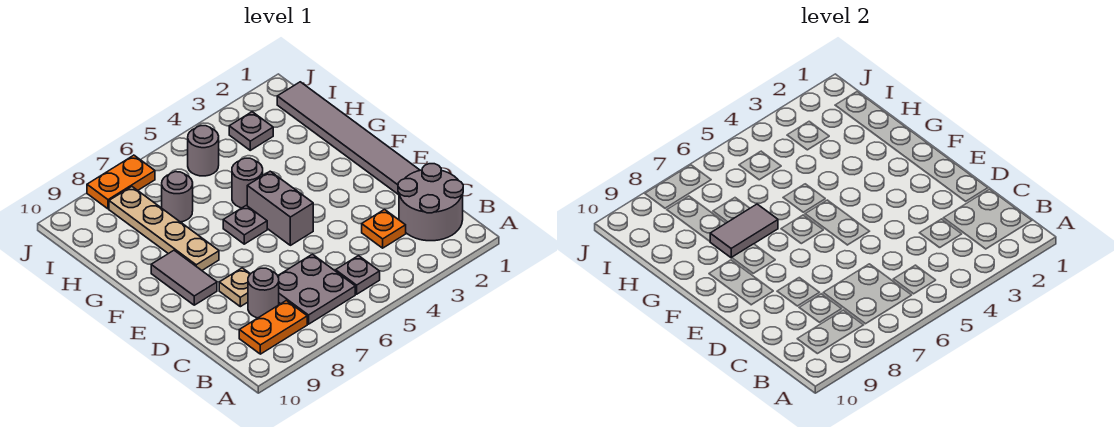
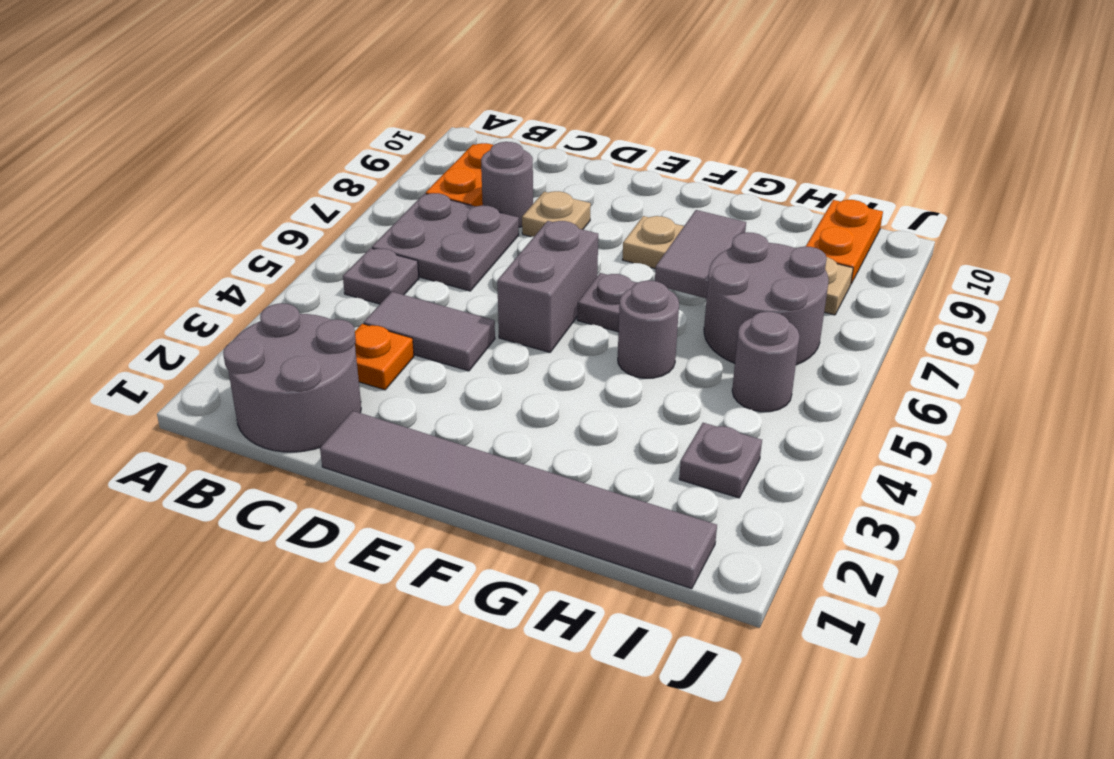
grey 1x2 brick [247,171,313,245] -> grey 1x2 brick turned to [497,221,598,352]
grey 1x2 tile [151,250,217,305] -> grey 1x2 tile moved to [364,292,495,371]
grey 1x1 round brick [162,172,193,222] -> grey 2x2 round brick [704,232,829,365]
orange 1x2 plate [87,155,155,209] -> orange 1x2 plate moved to [806,200,883,284]

